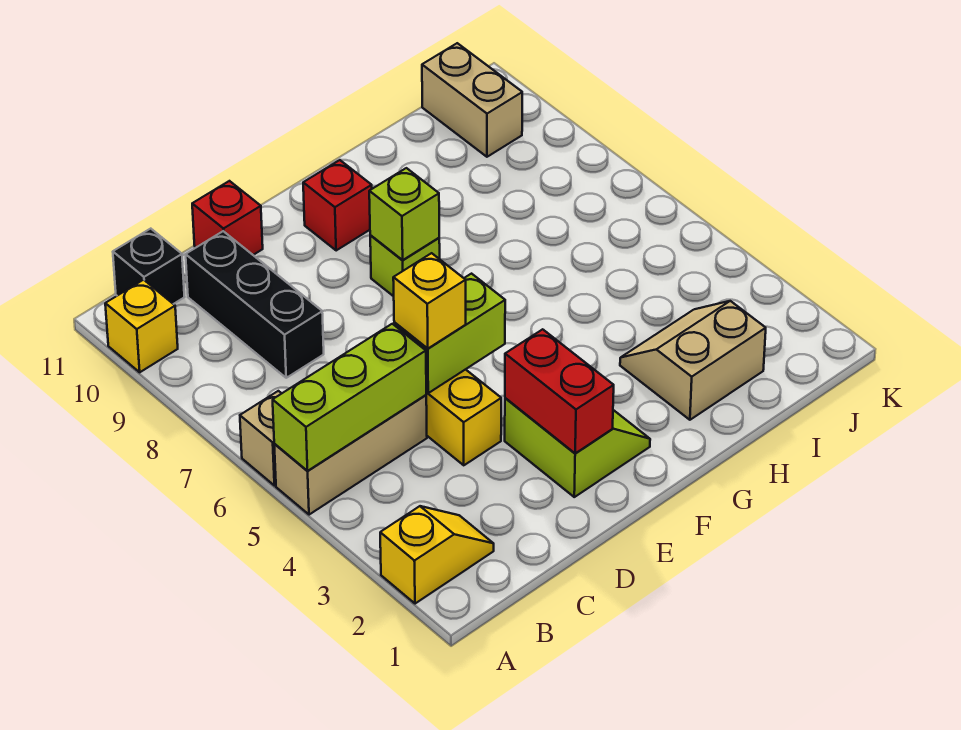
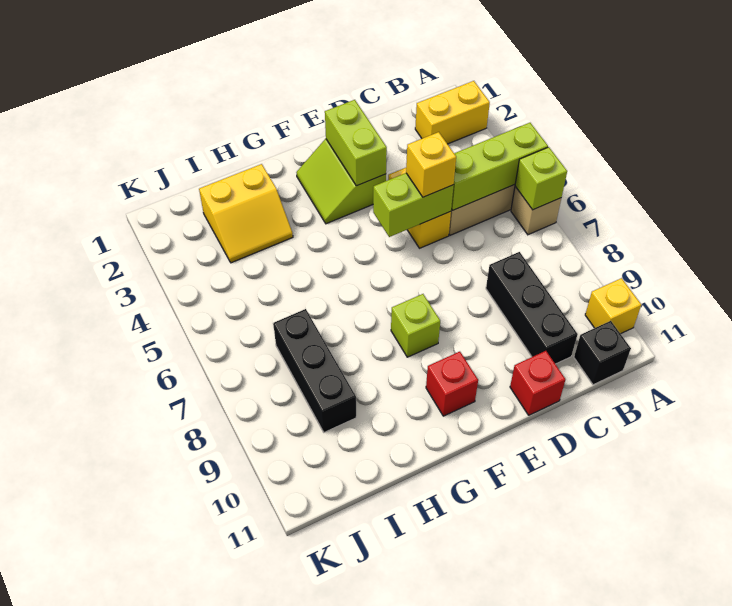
yellow 1x2 slope [380,506,494,604] -> yellow 1x2 brick [415,81,490,144]
red 1x2 brick [505,329,614,453] -> lime 1x2 brick [325,100,387,186]
lime 1x1 brick [369,168,439,260] -> lime 1x1 brick moved to [515,147,567,210]
tan 2x2 slope [620,301,766,420] -> yellow 2x2 slope [199,164,293,263]
none -> black 1x3 brick [273,309,356,432]
tan 1x2 brick [422,43,522,157] -> none

